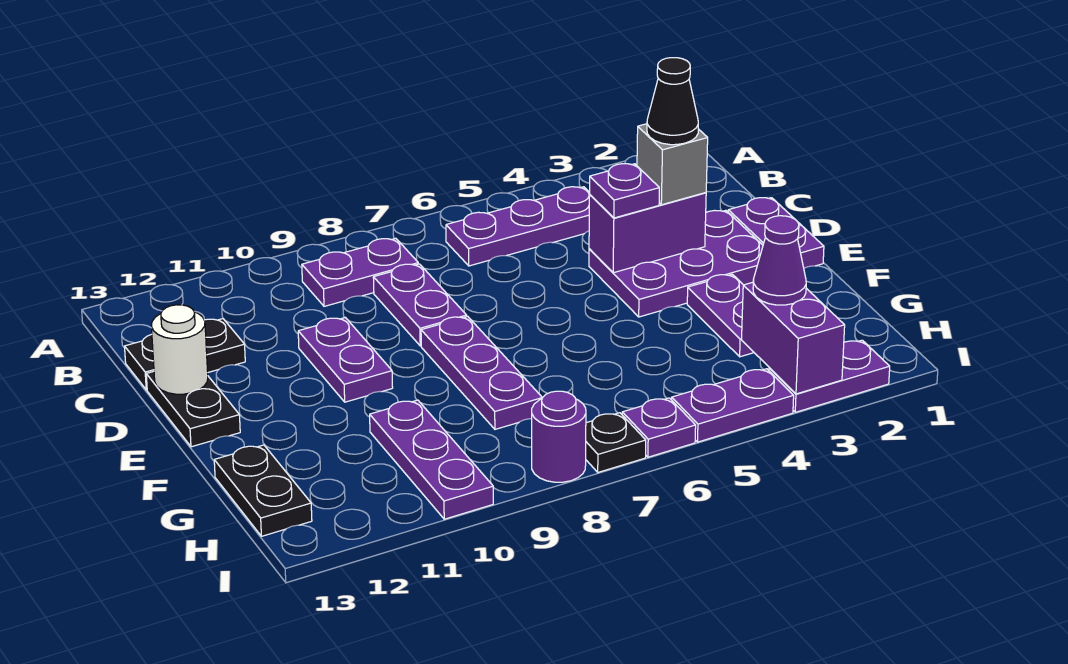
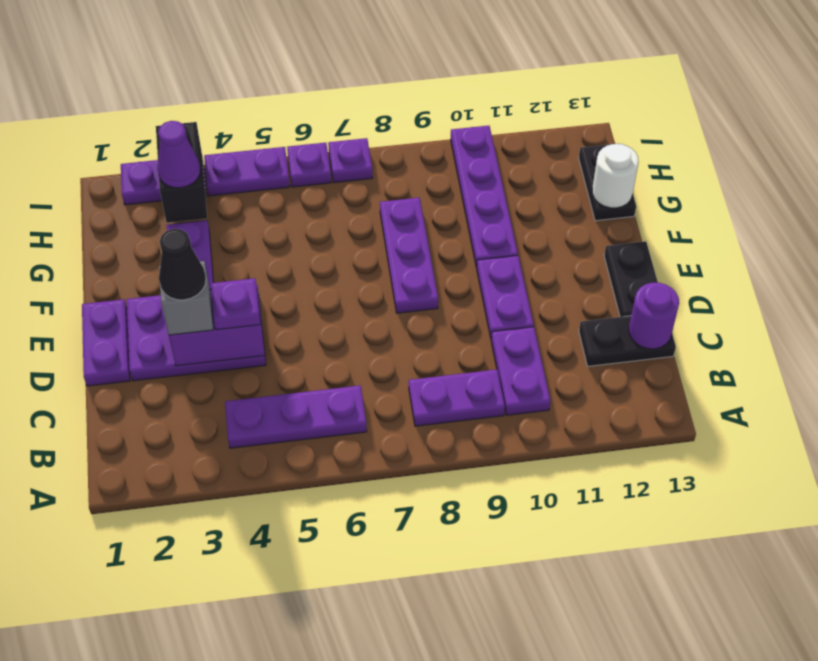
purple 1x2 plate [373,264,467,346] -> purple 1x2 plate moved to [491,327,551,415]
white 1x1 round brick [151,305,208,394] -> white 1x1 round brick moved to [592,144,639,208]
purple 1x3 plate [370,400,493,519] -> purple 1x4 plate [451,126,518,268]
purple 1x2 brick [742,282,845,394] -> black 1x2 brick [156,122,207,223]
black 1x1 plate [586,413,646,472] -> purple 1x1 plate [328,138,373,183]
purple 1x1 round brick [532,391,586,482] -> purple 1x1 round brick moved to [629,283,679,349]

